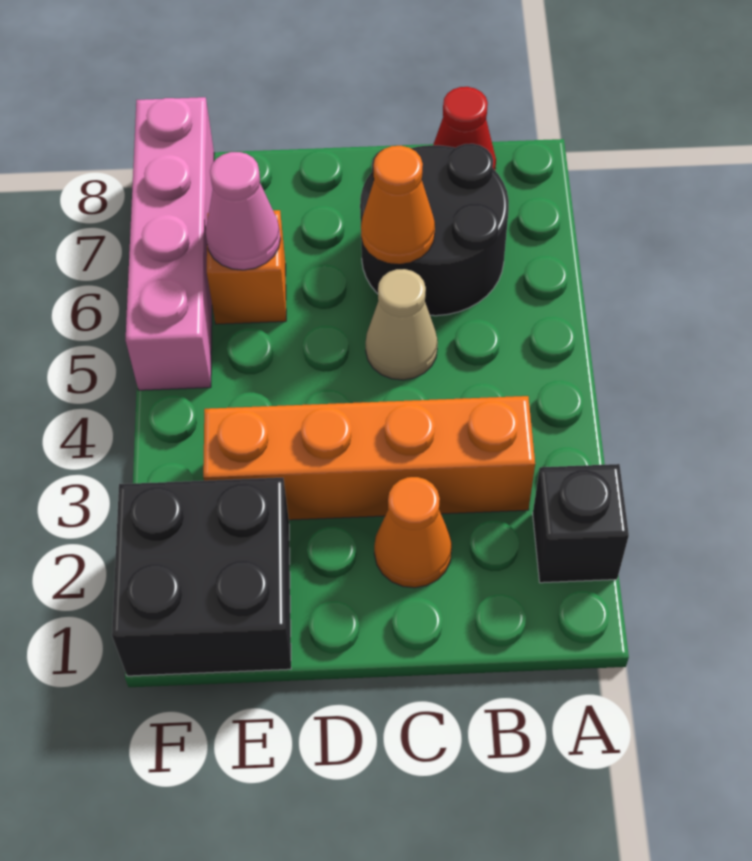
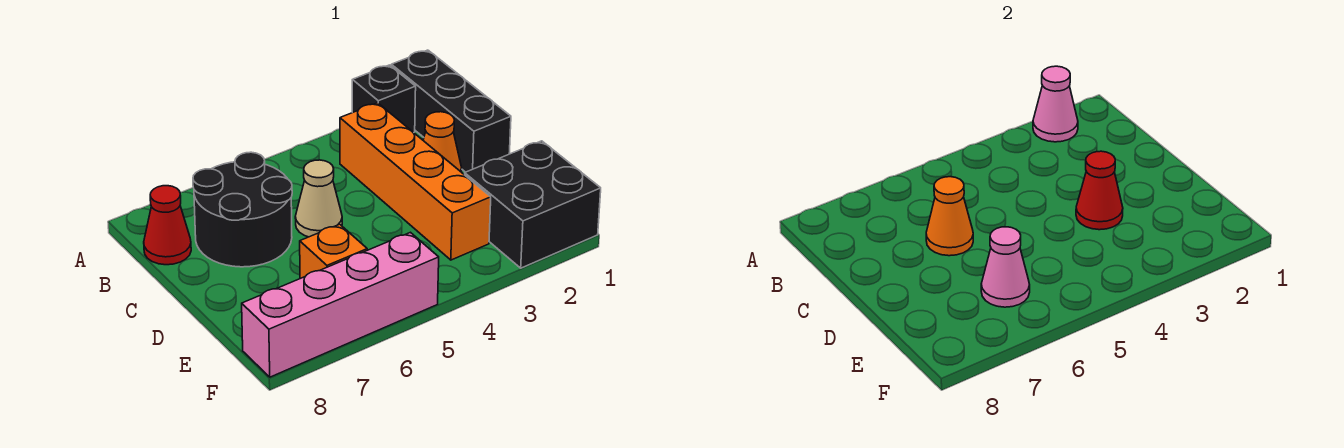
none -> black 1x3 brick [391,50,511,172]
none -> pink 1x1 cone [1033,66,1078,142]
none -> red 1x1 cone [1076,151,1123,230]

